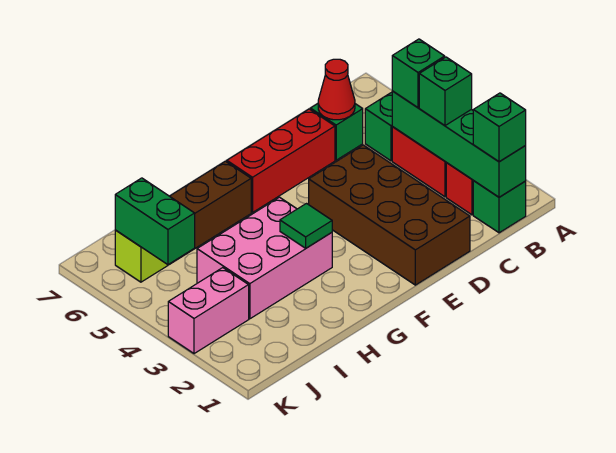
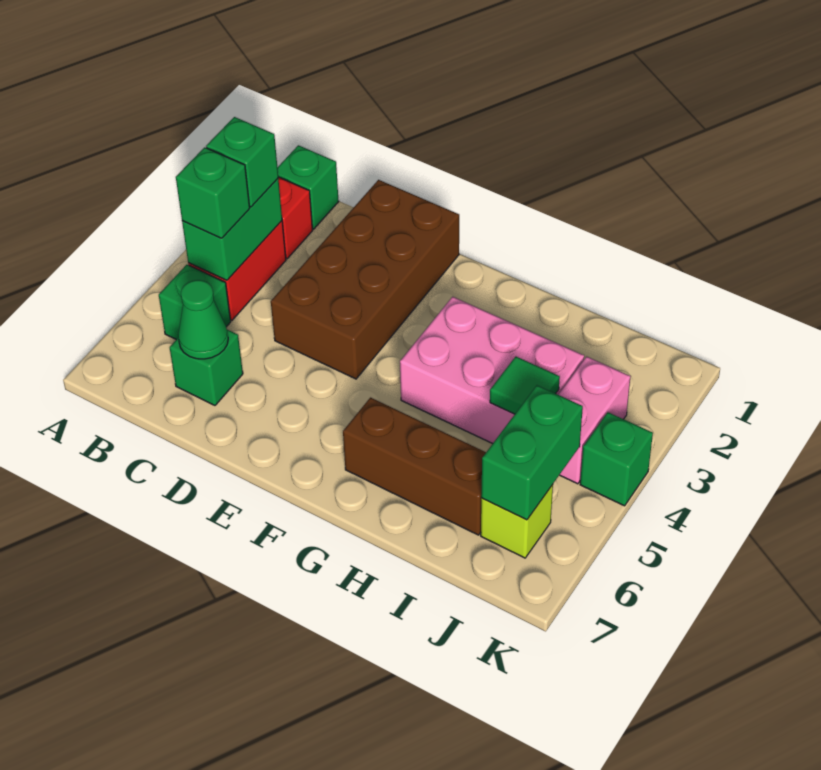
green 1x4 brick [392,91,526,197] -> green 1x2 brick [182,179,282,280]
green 1x1 brick [473,93,526,162] -> green 1x1 brick moved to [580,412,653,506]
red 1x1 cone [318,59,355,120] -> green 1x1 cone [178,280,228,359]
red 1x3 brick [227,109,335,212] -> none
green 1x1 tile [280,204,332,248] -> green 1x1 tile moved to [490,357,560,414]
pink 1x2 brick [168,268,249,354] -> pink 1x2 brick turned to [558,356,630,484]

